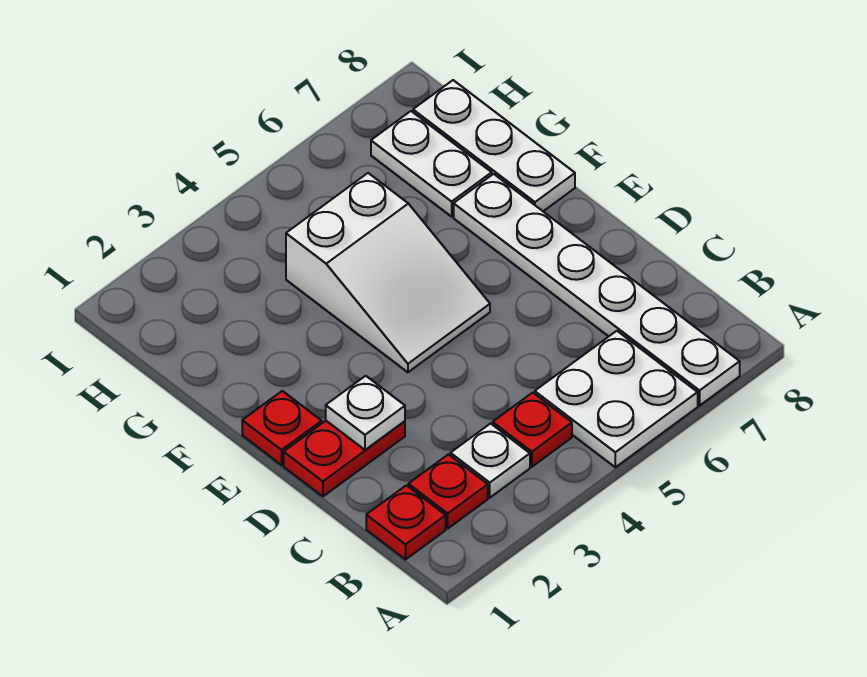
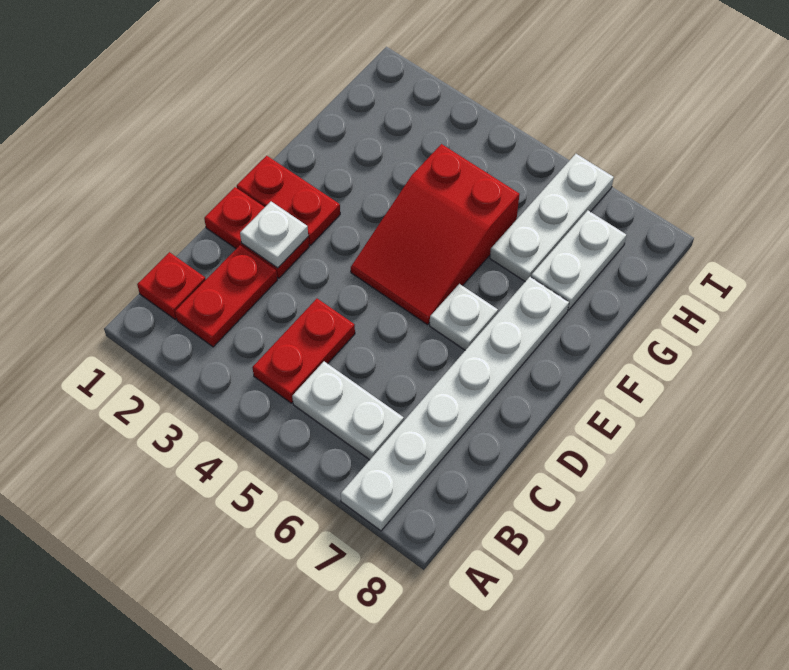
white 2x2 plate [535,331,698,467] -> white 1x2 plate [292,361,404,460]
red 1x1 plate [408,454,488,528] -> red 1x2 plate [175,245,277,347]
white 1x1 plate [450,424,530,498] -> white 1x1 plate moved to [430,284,498,350]
red 1x1 plate [493,393,572,467] -> red 1x2 plate [252,299,355,403]
red 1x1 plate [242,391,322,465] -> red 1x2 plate [237,156,340,245]
white 2x3 slope [286,173,490,372] -> red 2x3 slope [351,144,520,325]
white 1x3 plate [413,80,575,211] -> white 1x3 plate moved to [490,154,614,281]

